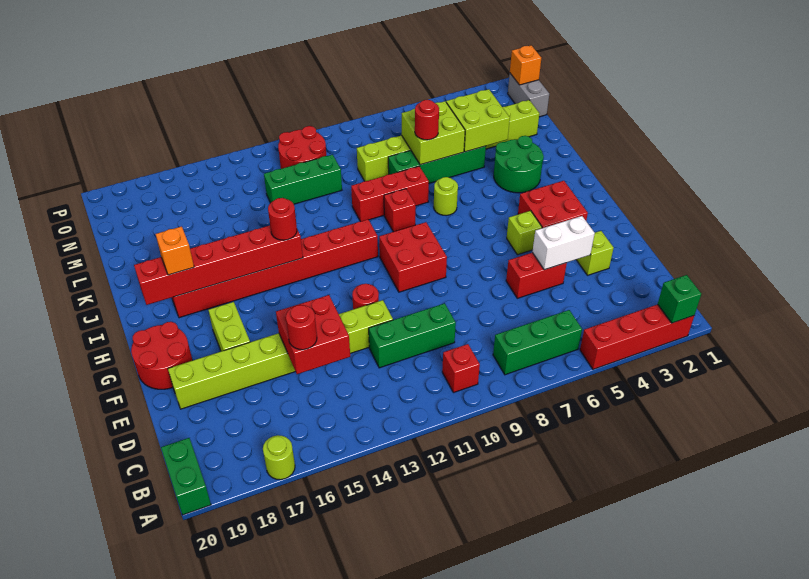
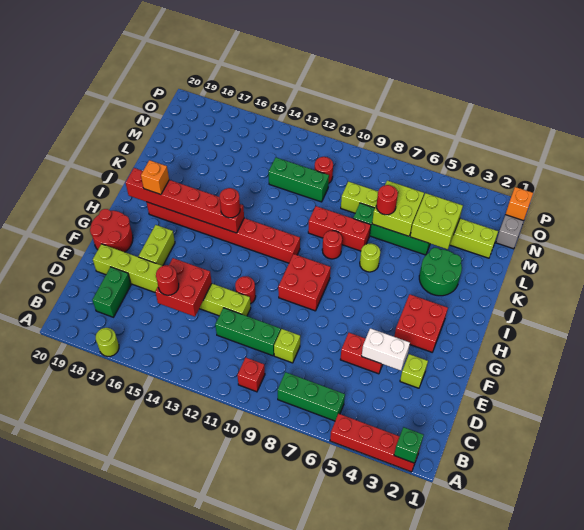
green 1x2 brick [161,438,211,515] -> green 1x2 brick moved to [92,267,131,317]
lime 1x1 brick [507,211,542,255] -> lime 1x1 brick moved to [274,329,300,363]
red 1x1 brick [384,189,416,232] -> red 1x1 round brick [322,231,342,259]
red 2x2 round brick [278,126,326,169] -> red 1x1 round brick [315,157,333,183]

